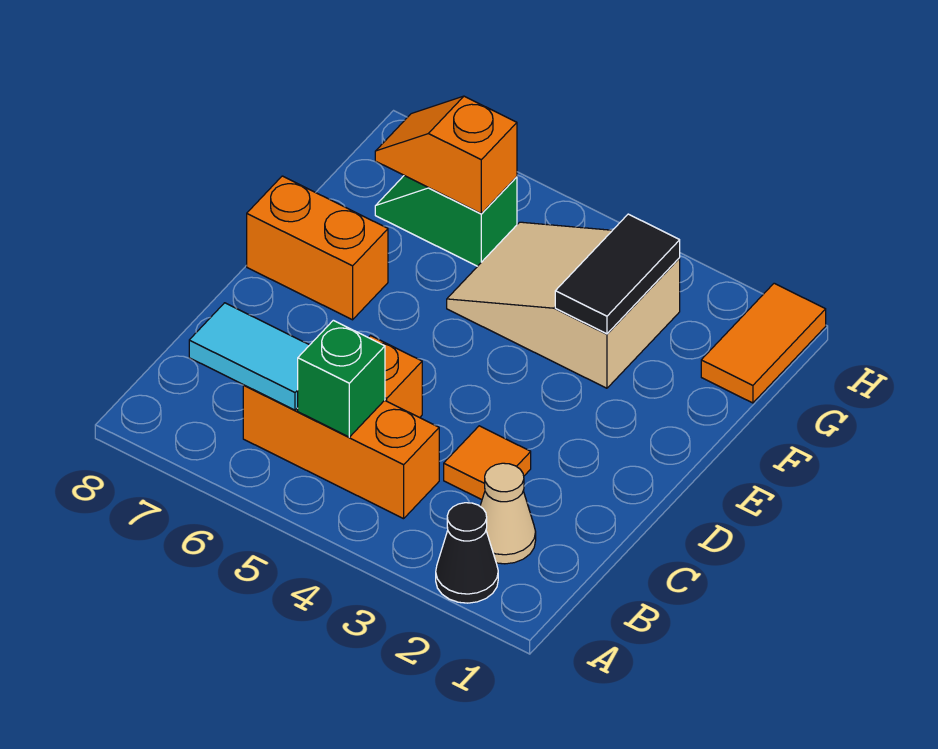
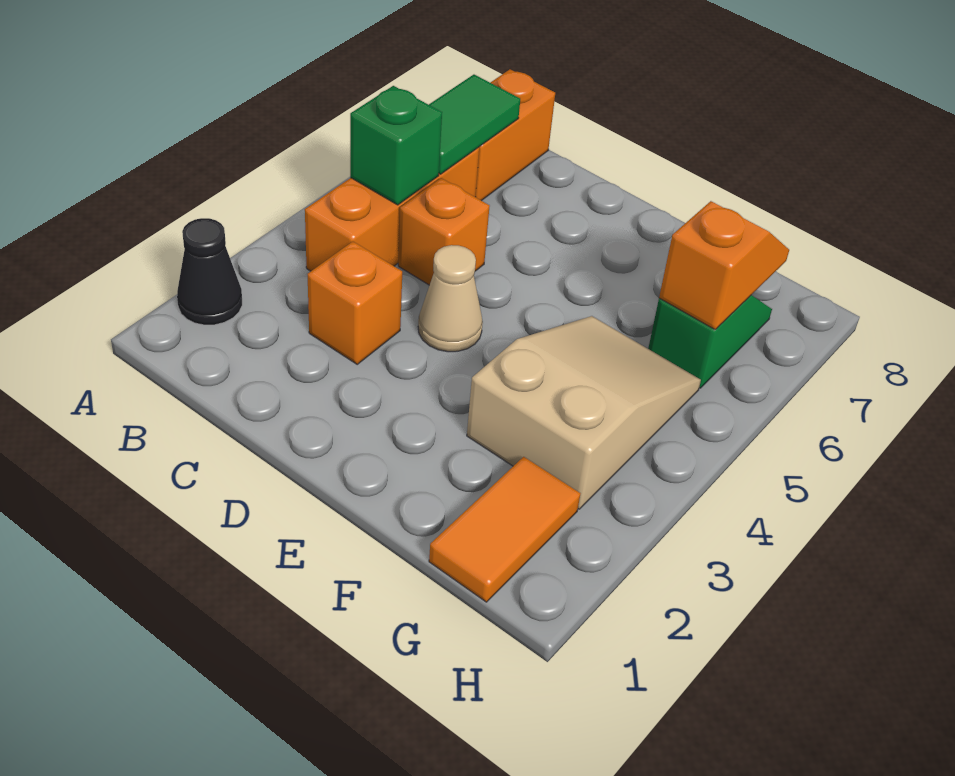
tan 1x1 cone [480,463,536,564] -> tan 1x1 cone moved to [418,245,483,352]
cyan 1x2 tile [189,303,309,410] -> green 1x2 tile [429,75,520,174]
orange 1x1 tile [444,426,531,500] -> orange 1x1 brick [308,241,402,364]
orange 1x2 brick [247,176,388,320] -> orange 1x2 brick moved to [476,69,555,201]
black 1x2 tile [555,214,680,334] -> none
orange 1x2 tile [701,283,826,403] -> orange 1x2 tile turned to [429,457,580,602]

